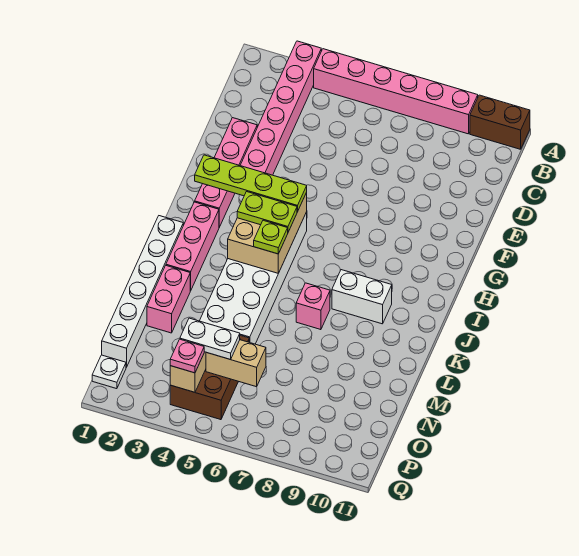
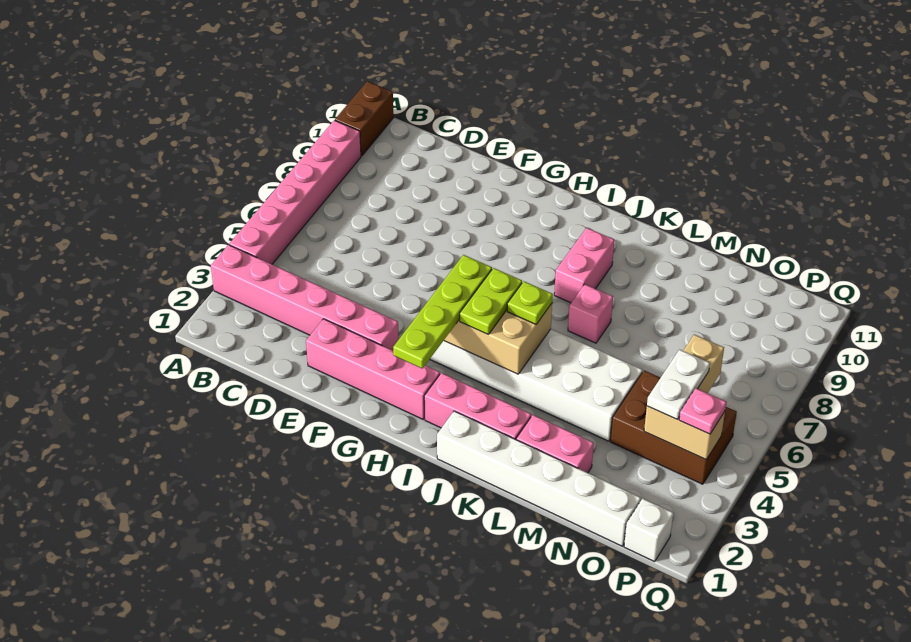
white 1x2 brick [332,270,392,324] -> pink 1x2 brick [554,228,614,303]
white 1x1 plate [92,355,126,389] -> white 1x1 brick [624,498,673,562]

